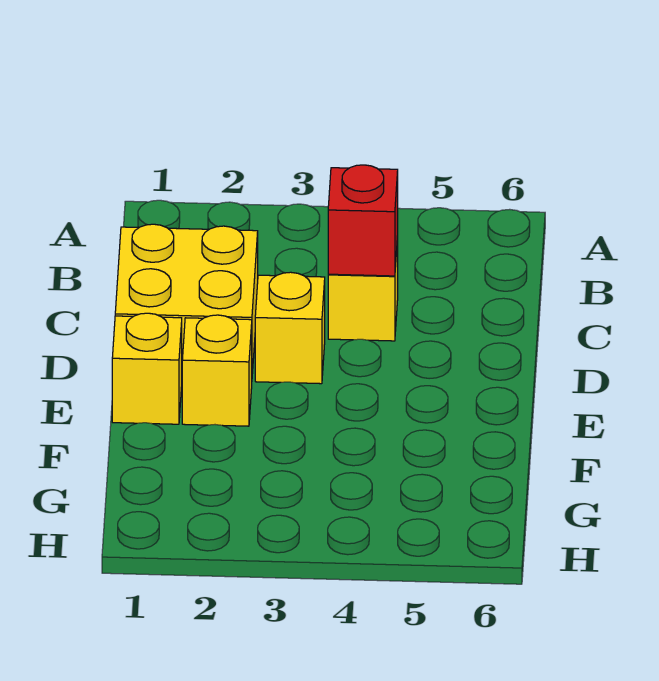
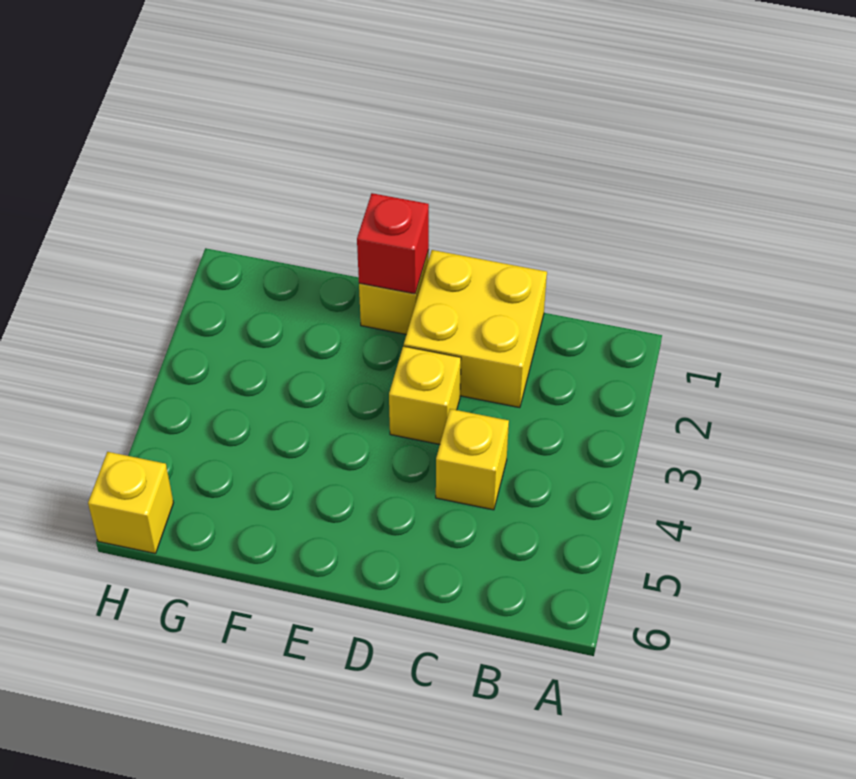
red 1x1 brick [328,165,398,276] -> red 1x1 brick moved to [357,193,429,294]
yellow 1x1 brick [182,315,252,426] -> yellow 1x1 brick moved to [88,452,173,554]

